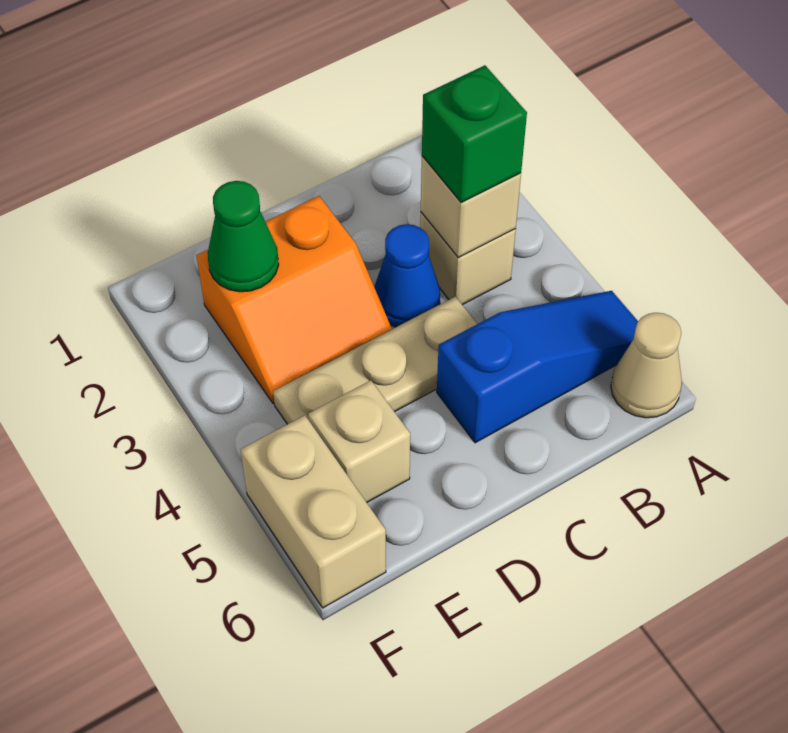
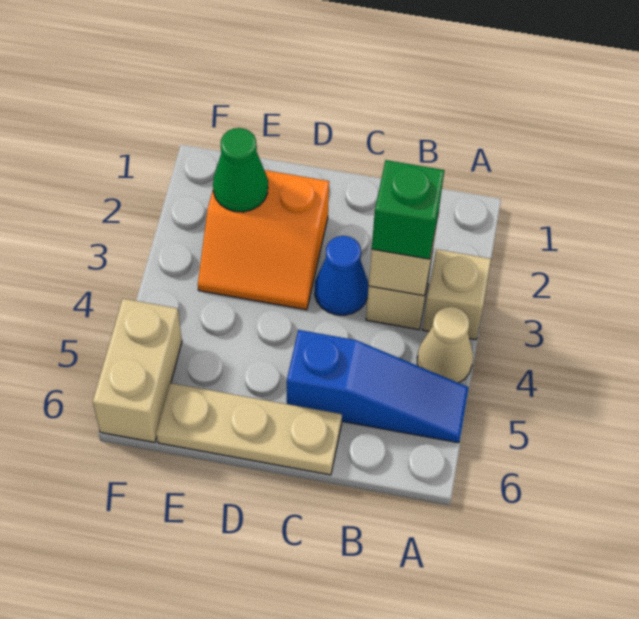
tan 1x1 cone [611,313,682,418] -> tan 1x1 cone moved to [417,307,473,383]
tan 1x3 plate [273,296,477,424] -> tan 1x3 plate moved to [156,383,342,475]
tan 1x1 brick [308,381,410,502] -> tan 1x1 brick moved to [422,249,491,340]

